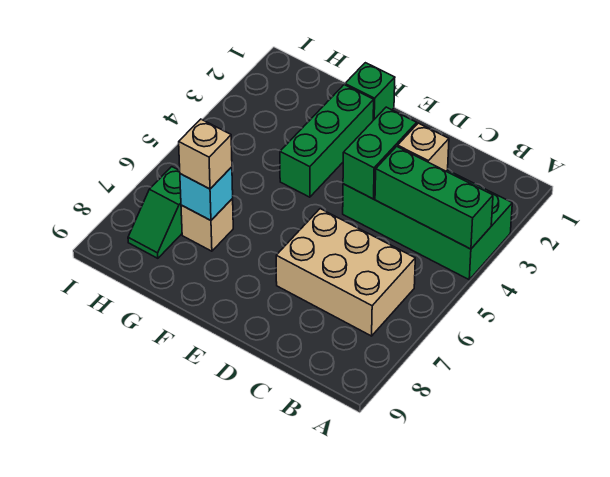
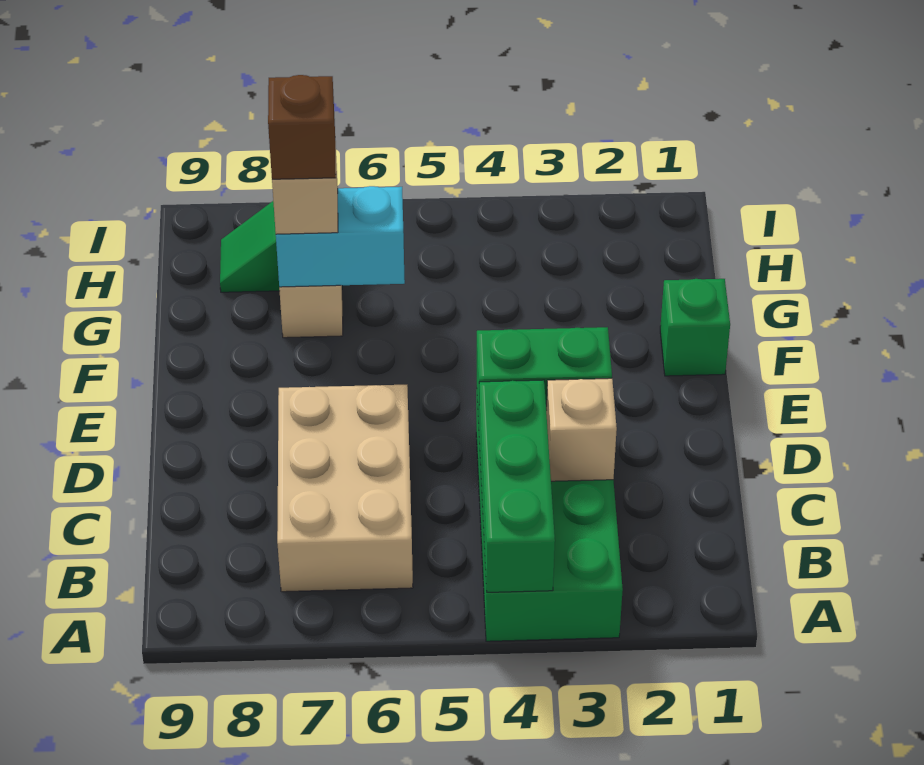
green 1x3 brick [280,85,374,197] -> none
cyan 1x1 brick [180,167,233,220] -> cyan 1x2 brick [276,186,405,287]
none -> brown 1x1 brick [268,75,336,179]

